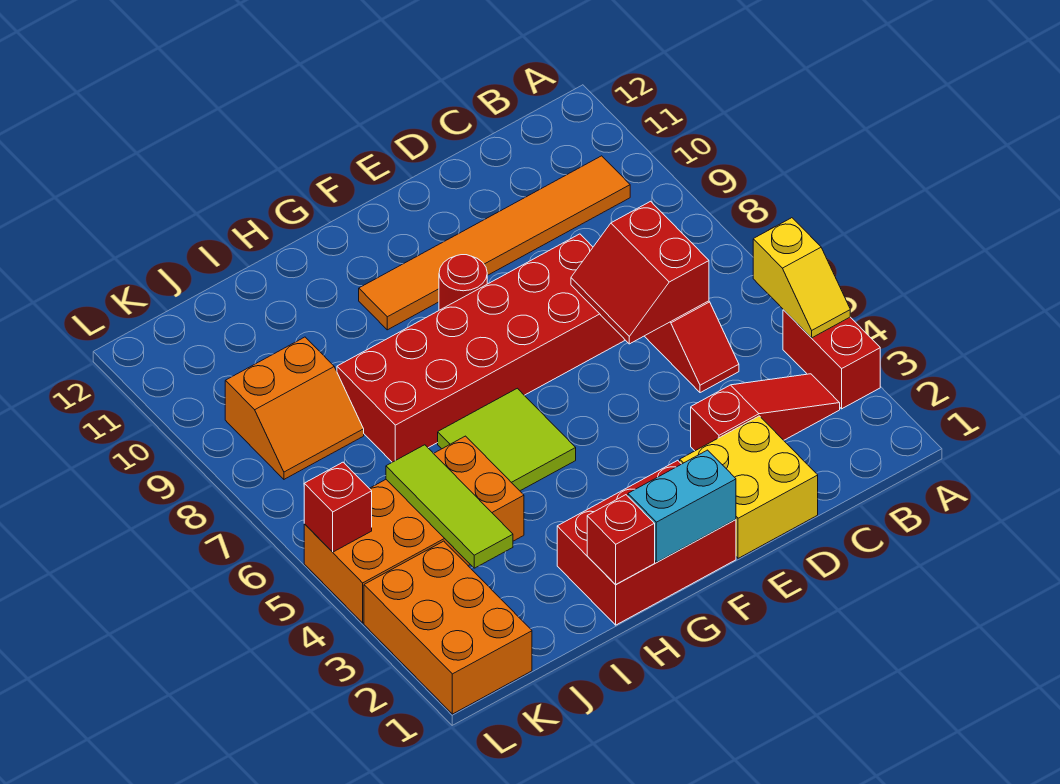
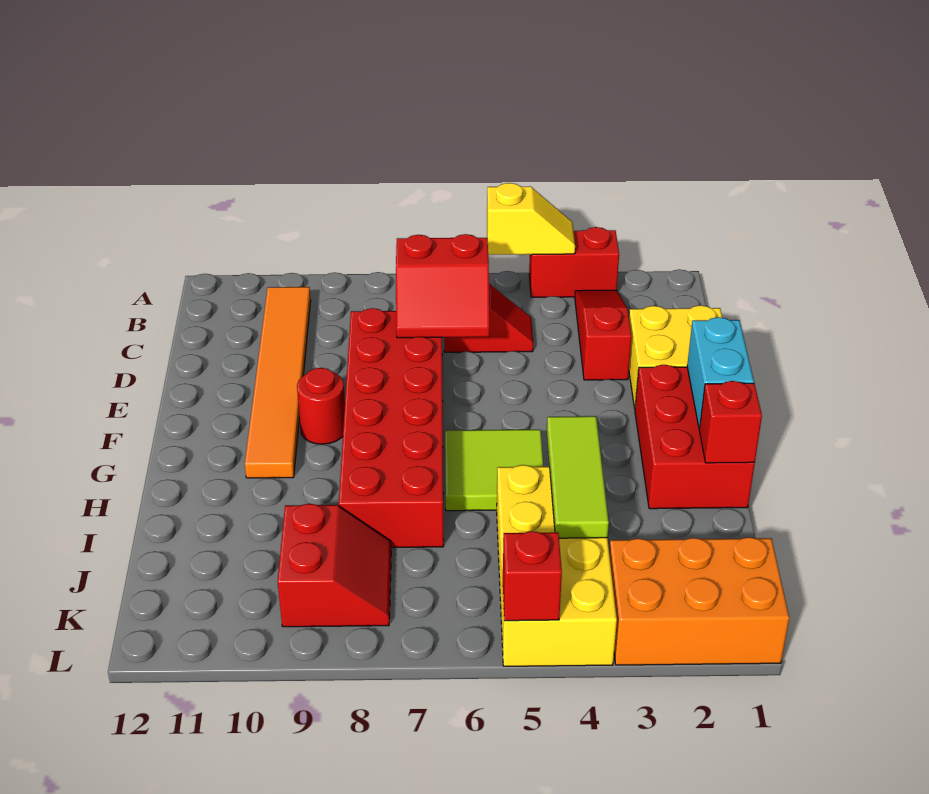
orange 2x4 brick [304,436,524,623] -> yellow 2x4 brick [497,465,617,666]
lime 1x3 tile [386,445,513,568] -> lime 1x3 tile turned to [547,416,609,538]
orange 2x2 slope [225,337,364,479] -> red 2x2 slope [277,504,391,627]

